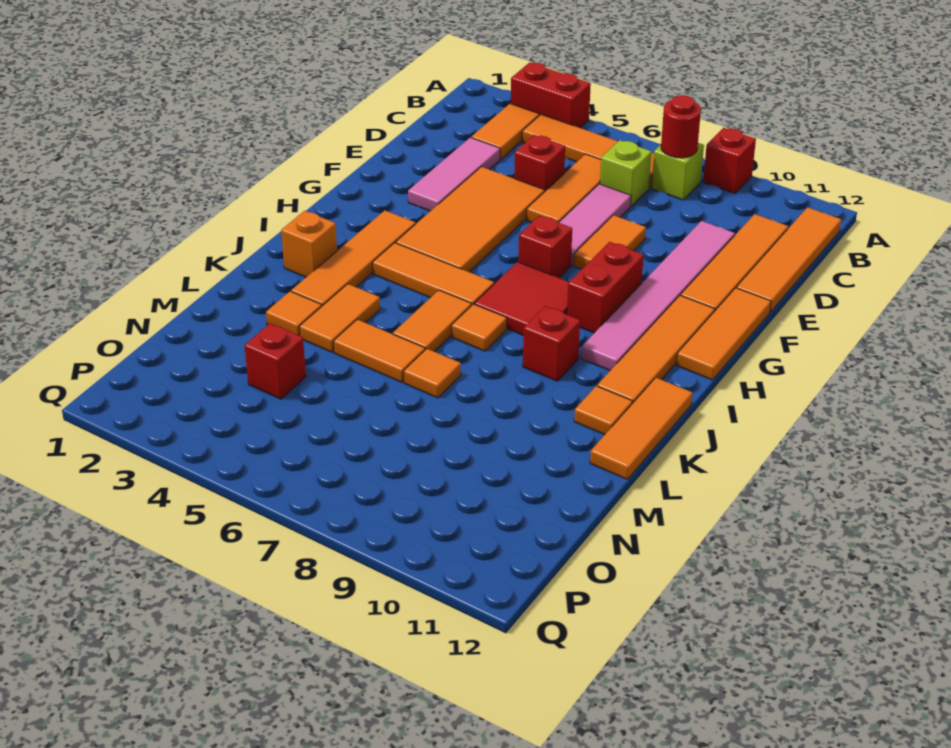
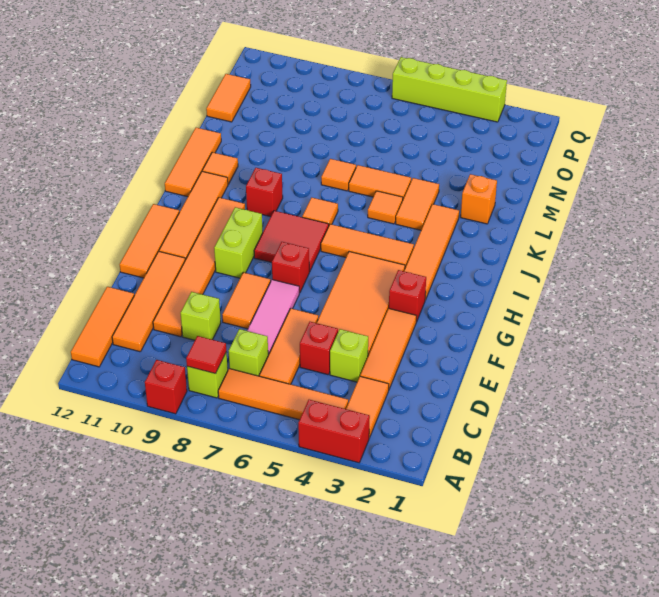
red 1x1 round brick [661,95,701,158] -> red 1x1 tile [186,336,226,374]
orange 1x4 tile [737,207,841,312] -> orange 1x3 tile [71,287,134,367]
pink 1x3 tile [408,138,500,211] -> orange 1x3 tile [360,308,417,389]
none -> lime 1x1 brick [330,329,368,382]
none -> lime 1x1 brick [181,292,221,340]
pink 1x6 tile [581,221,735,370] -> orange 1x6 tile [153,198,245,337]
red 1x2 brick [567,242,644,333] -> lime 1x2 brick [214,207,263,278]
orange 1x1 brick [281,211,337,277] -> orange 1x1 brick moved to [461,174,497,224]
orange 1x2 tile [393,290,472,352] -> orange 1x2 tile moved to [206,74,251,122]
orange 1x1 tile [266,291,322,336] -> orange 1x1 tile moved to [368,191,403,224]
red 1x1 brick [244,323,306,399] -> red 1x1 brick moved to [389,270,426,322]
none -> lime 1x4 brick [392,57,507,122]

